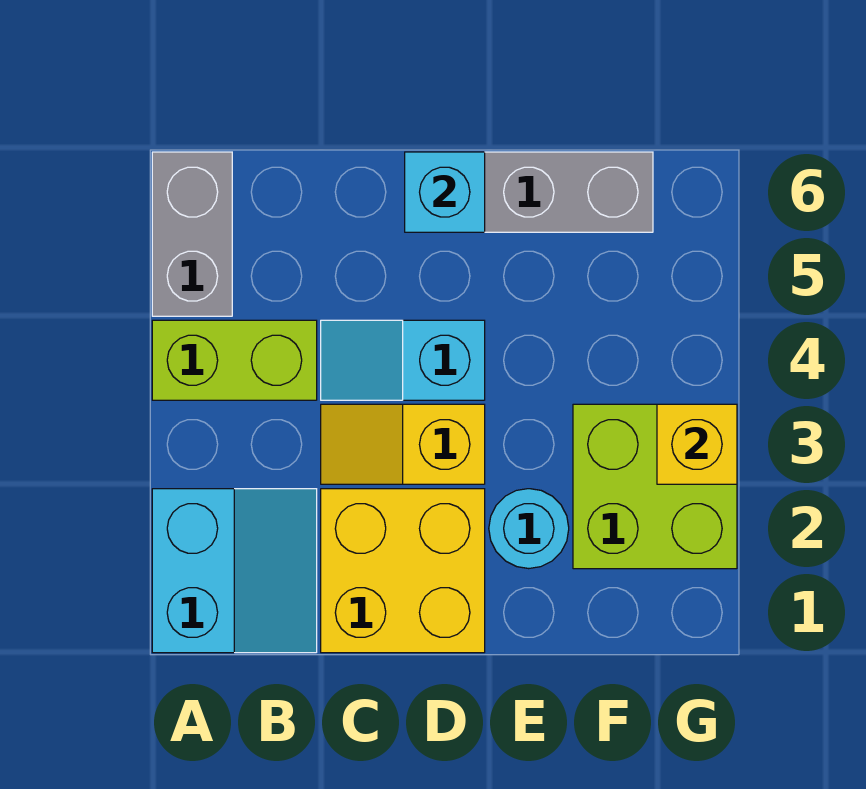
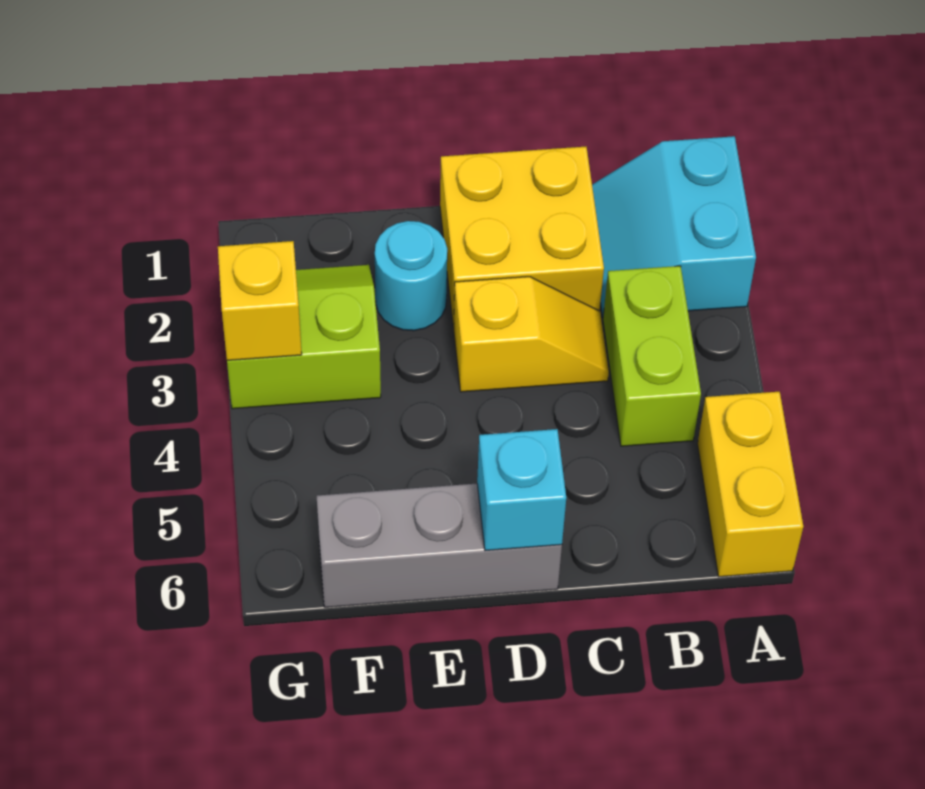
lime 1x2 brick [152,320,317,400] -> lime 1x2 brick turned to [603,266,701,446]
grey 1x2 brick [152,152,232,316] -> yellow 1x2 brick [698,392,803,577]
cyan 1x2 slope [321,320,485,400] -> none
lime 2x2 brick [573,404,737,569] -> lime 2x2 slope [227,265,381,409]

